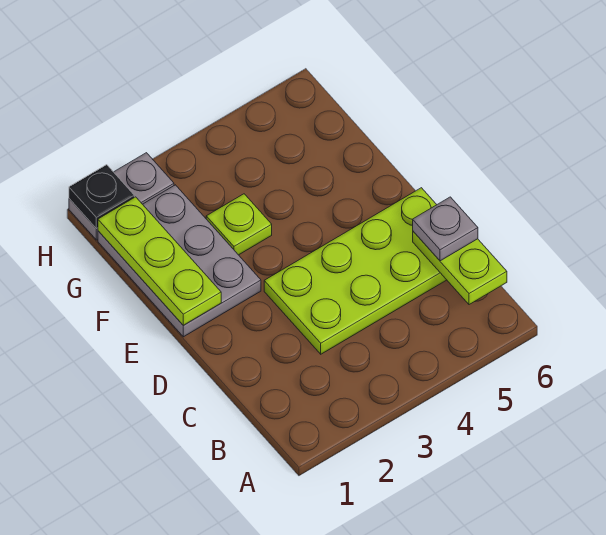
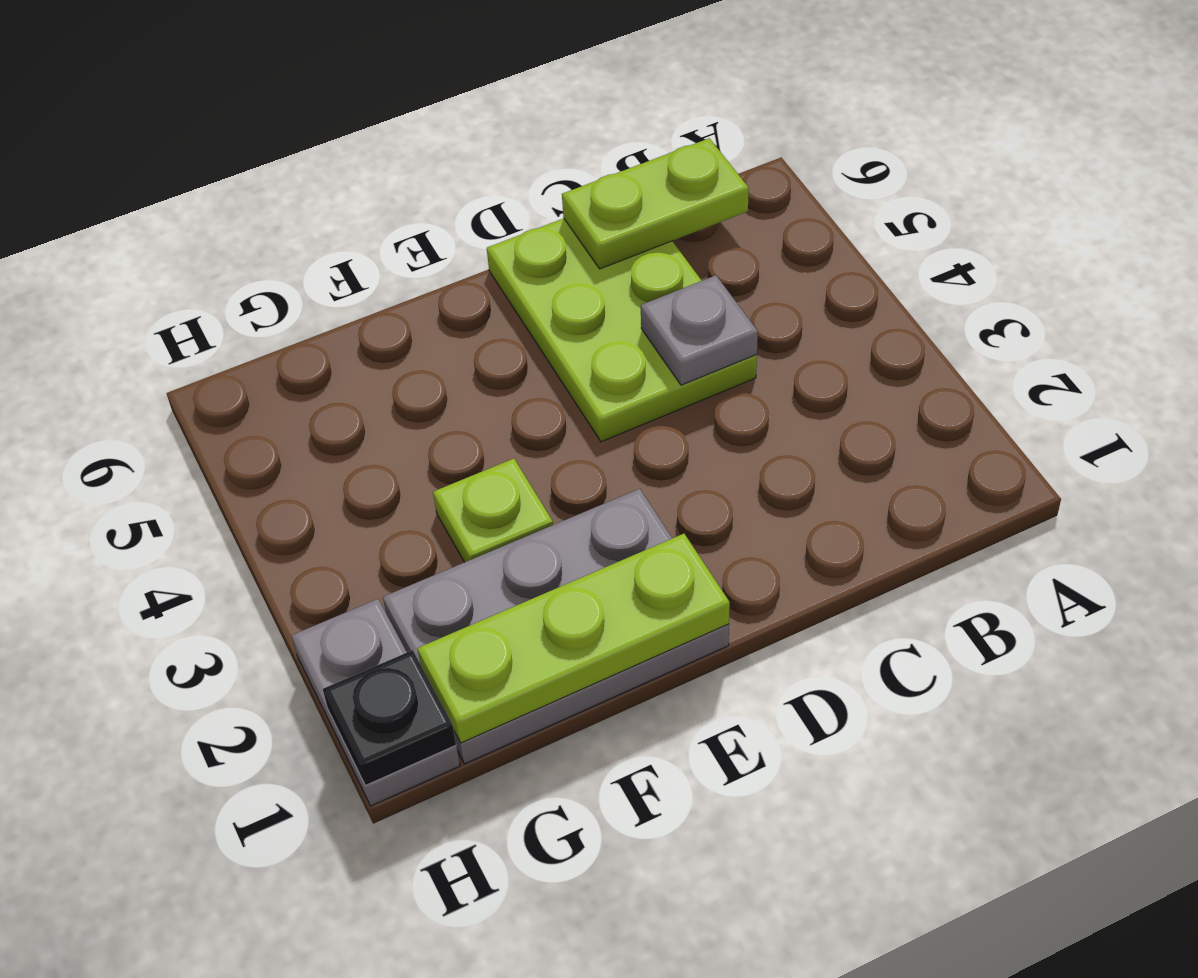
lime 2x4 plate [264,188,446,354] -> lime 2x3 plate [487,218,757,442]
grey 1x1 plate [413,197,478,261] -> grey 1x1 plate moved to [641,275,758,385]

